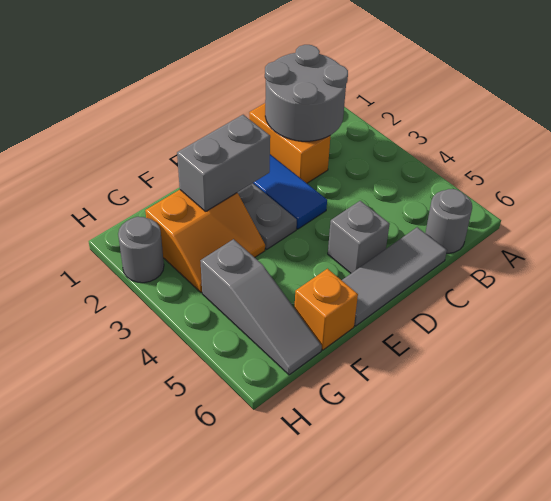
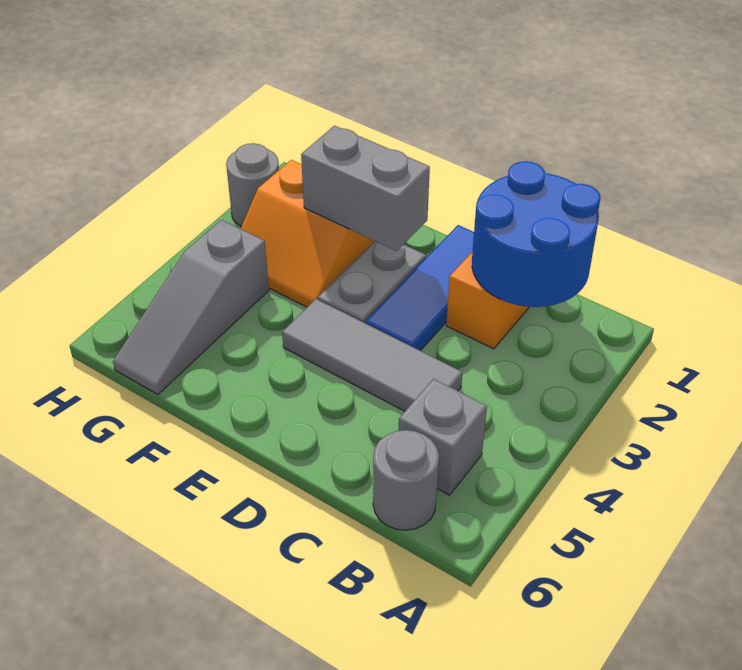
grey 2x2 round brick [265,45,348,141] -> blue 2x2 round brick [472,161,600,307]
grey 1x3 tile [342,227,447,326] -> grey 1x3 tile moved to [282,299,462,411]
grey 1x1 brick [328,201,390,273] -> grey 1x1 brick moved to [399,379,487,495]
orange 1x1 brick [295,269,358,350] -> none

